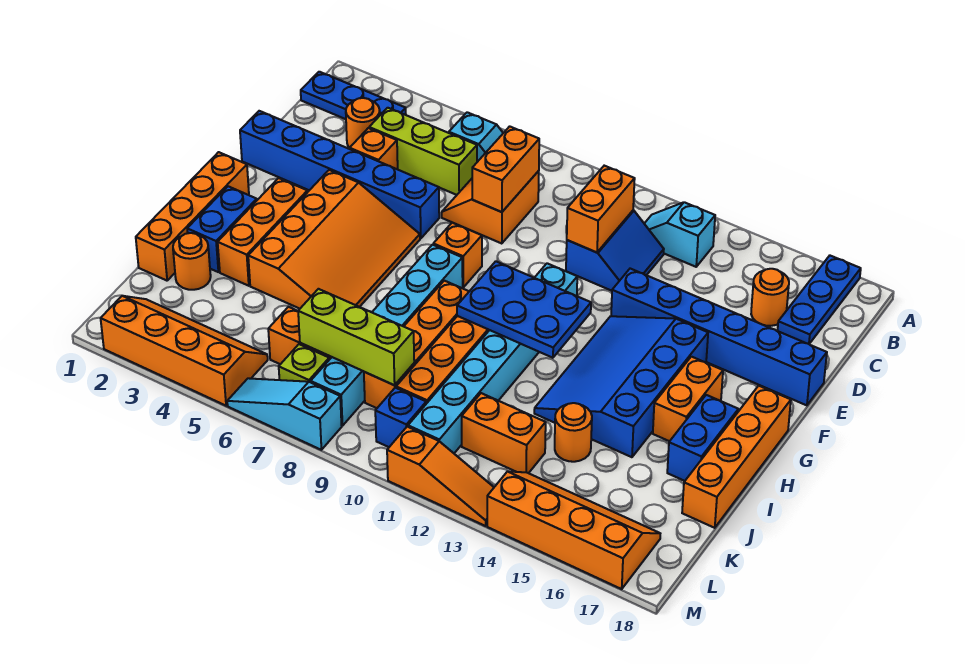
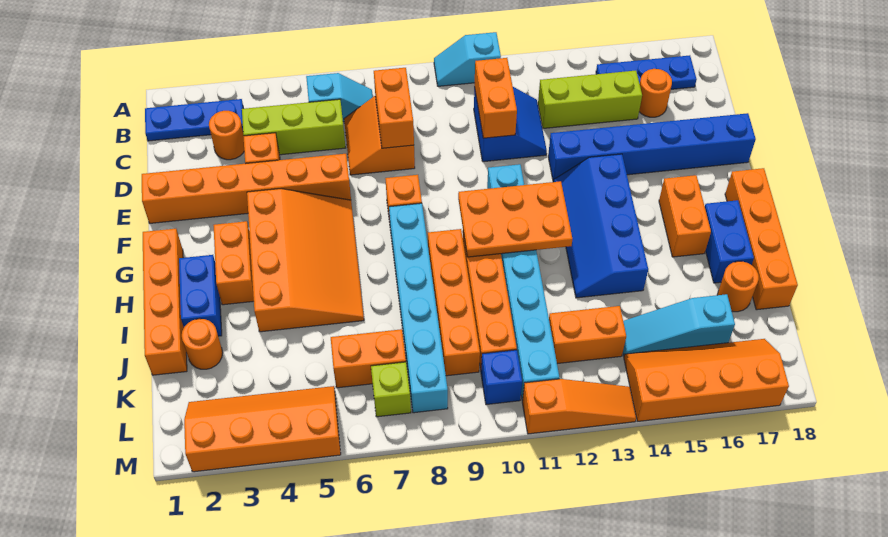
blue 1x3 plate [778,256,861,344] -> blue 1x3 plate turned to [596,55,697,89]
cyan 1x2 slope [644,202,715,267] -> cyan 1x2 slope moved to [434,32,501,86]
blue 1x6 brick [240,111,439,239] -> orange 1x6 brick [142,154,351,223]
blue 3x4 slope [534,316,708,457] -> blue 2x4 slope [554,154,648,298]
orange 1x3 brick [218,178,307,286] -> orange 1x2 brick [213,221,254,305]
blue 2x3 plate [457,261,591,358] -> orange 2x3 plate [458,181,572,257]
orange 1x1 round brick [555,403,592,462] -> orange 1x1 round brick moved to [717,261,759,312]
lime 1x3 brick [298,289,414,385] -> lime 1x3 brick moved to [538,71,642,128]
cyan 1x3 slope [227,378,342,450] -> cyan 1x3 slope moved to [623,294,735,356]

